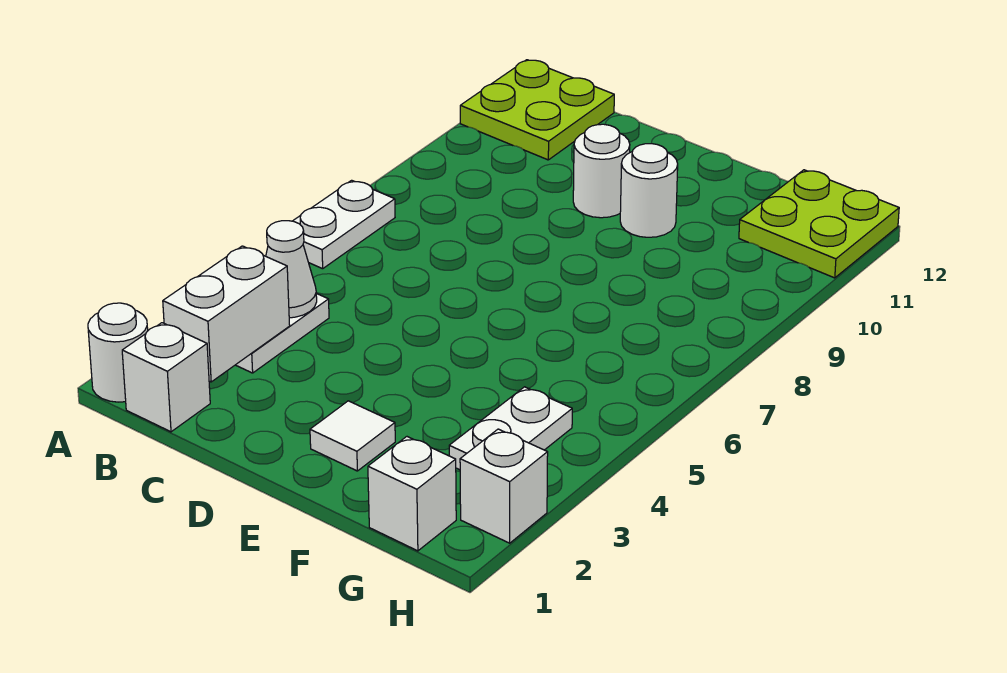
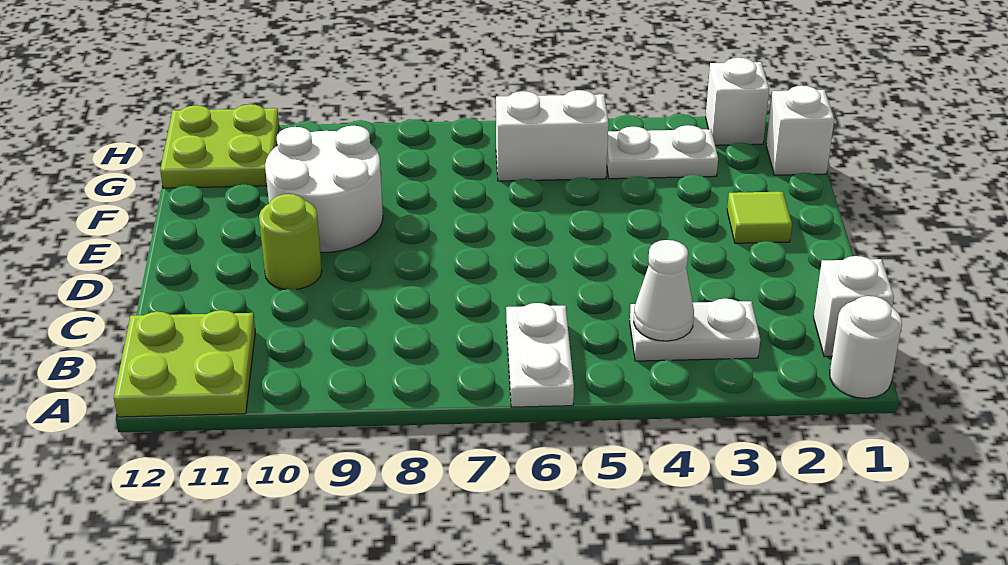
white 1x2 plate [293,180,395,269] -> white 1x2 plate turned to [506,303,574,407]
white 1x2 brick [163,246,290,382] -> white 1x2 brick moved to [496,90,609,181]
white 1x1 round brick [573,124,630,218] -> lime 1x1 round brick [259,194,322,289]
white 1x1 tile [310,401,395,471] -> lime 1x1 tile [727,192,792,243]
white 1x1 round brick [620,144,678,237] -> white 2x2 round brick [265,126,383,253]

